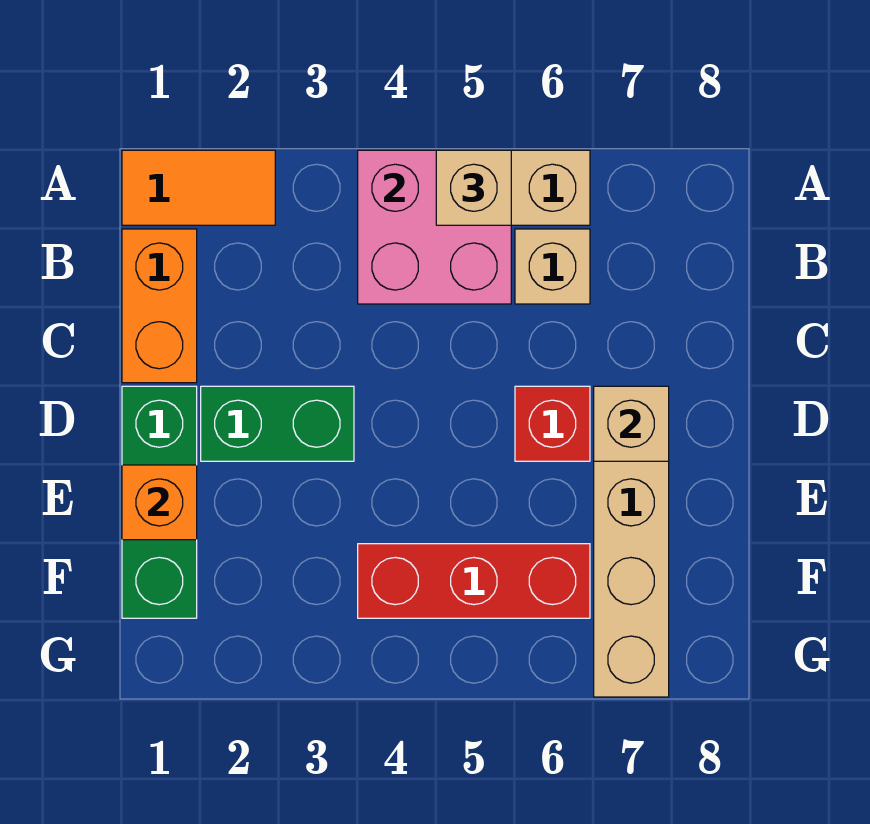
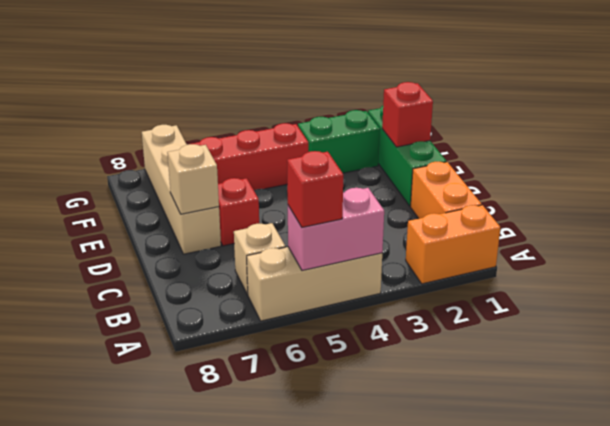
orange 1x2 tile [122,150,275,225] -> orange 1x2 brick [406,205,500,284]
pink 2x2 brick [358,150,511,304] -> pink 1x2 brick [288,188,384,270]
tan 1x1 brick [436,150,511,225] -> red 1x1 brick [287,151,343,227]
green 1x2 brick [201,386,354,461] -> green 1x2 brick moved to [298,110,380,173]
orange 1x1 brick [122,465,197,540] -> red 1x1 brick [382,82,433,147]

